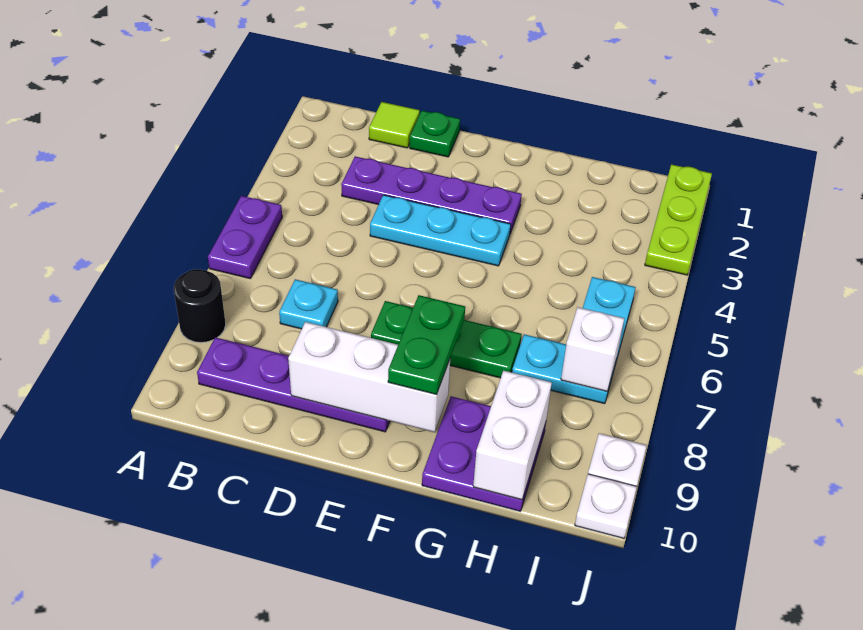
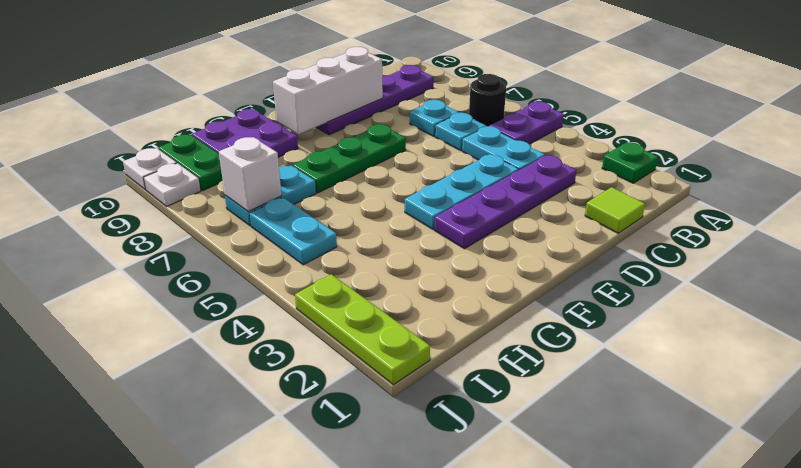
purple 1x2 plate [208,196,282,279] -> purple 1x2 plate turned to [489,101,564,144]
black 1x1 round brick [174,269,226,342] -> black 1x1 round brick moved to [469,74,506,126]
none -> cyan 1x2 plate [462,126,545,170]
none -> cyan 1x1 plate [435,113,486,151]
green 1x1 plate [410,111,460,157] -> green 1x1 plate moved to [602,142,658,183]
green 1x2 plate [388,295,465,394] -> green 1x2 plate moved to [158,135,223,191]
white 1x2 brick [473,371,552,500] -> none

